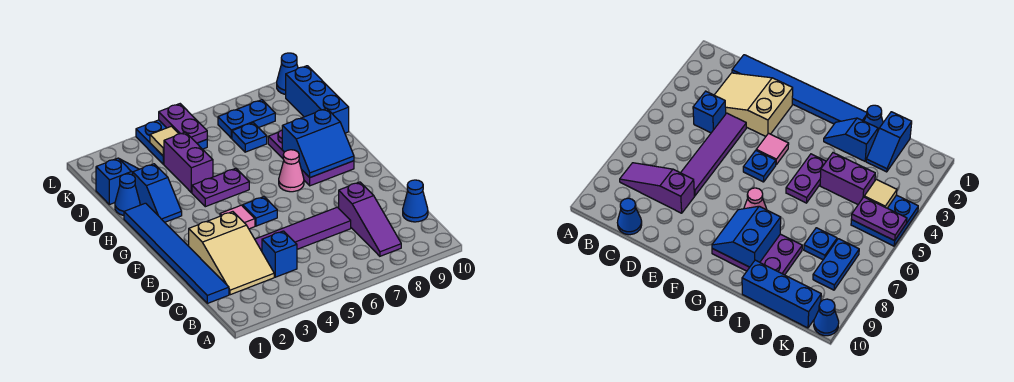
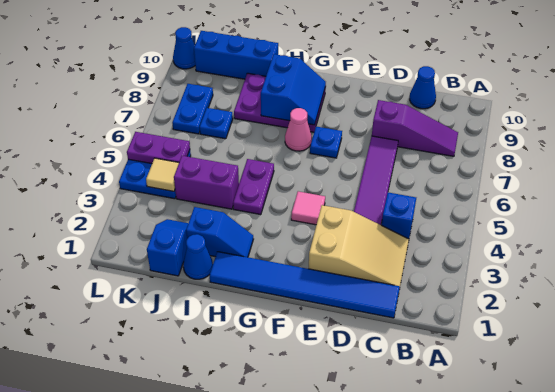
blue 1x1 plate [243,197,277,226] -> blue 1x1 plate moved to [310,127,342,158]

